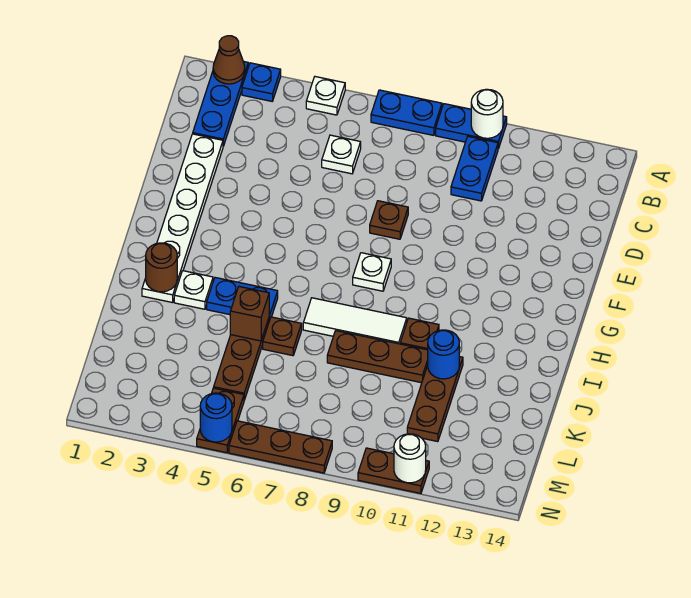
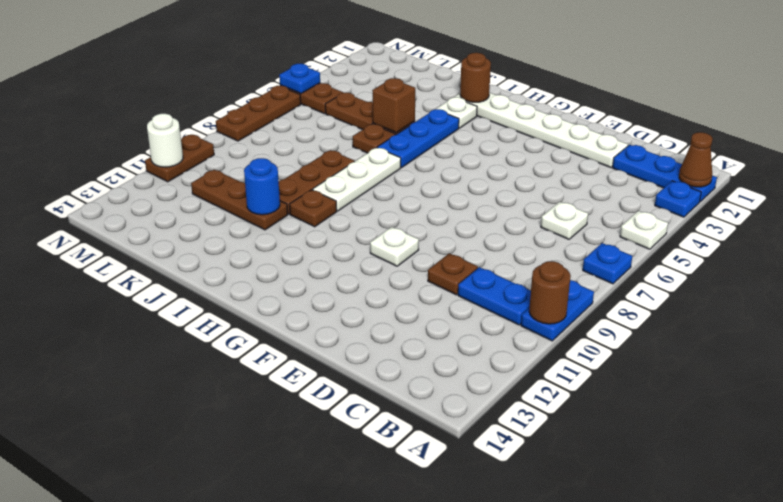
blue 1x2 plate [371,90,442,135] -> blue 1x1 plate [583,243,632,284]
white 1x1 round brick [471,89,503,138] -> brown 1x1 round brick [529,261,571,324]
brown 1x1 plate [370,201,408,239] -> brown 1x1 plate moved to [428,253,478,295]
white 1x1 plate [353,253,391,291] -> white 1x1 plate moved to [370,227,419,266]
blue 1x2 plate [207,278,278,321] -> blue 1x3 plate [377,109,459,168]
white 1x3 tile [303,298,407,344] -> white 1x3 plate [313,147,401,211]
blue 1x1 round brick [200,393,232,442] -> blue 1x1 plate [279,64,320,93]

